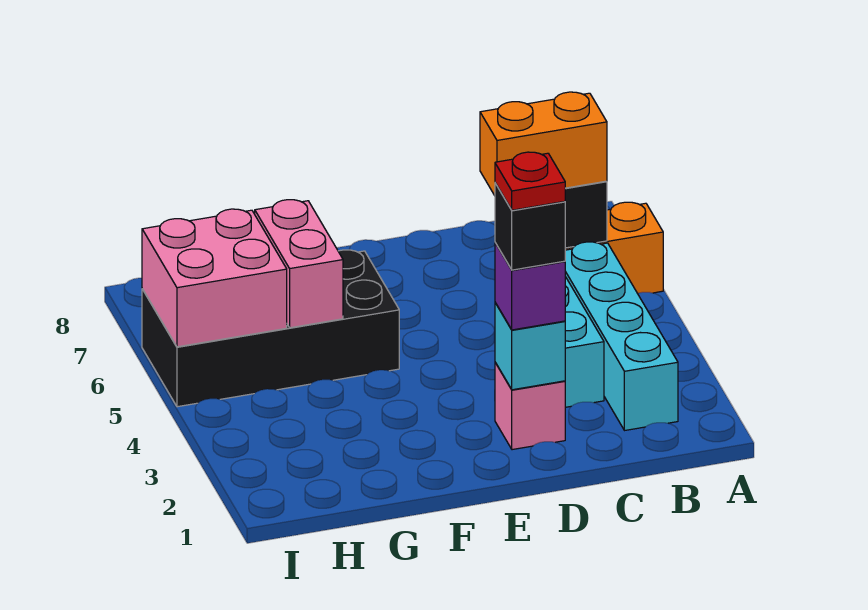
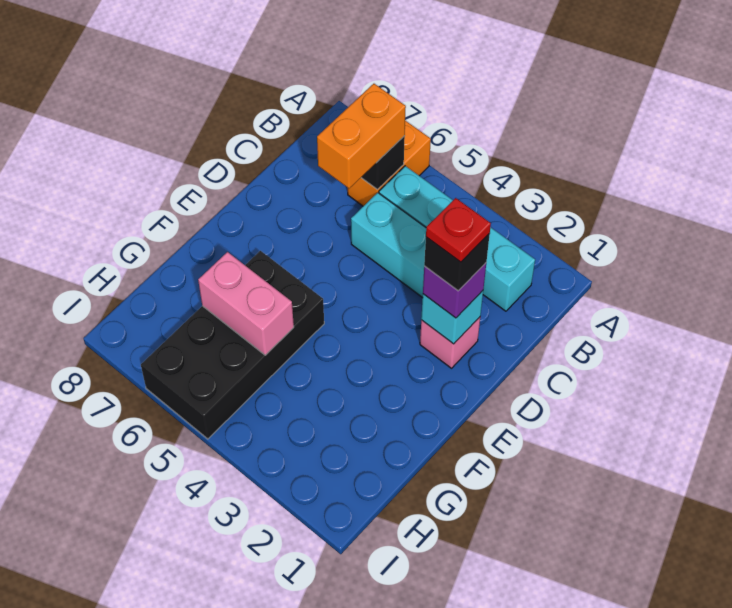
pink 2x2 brick [142,209,287,347] -> none

